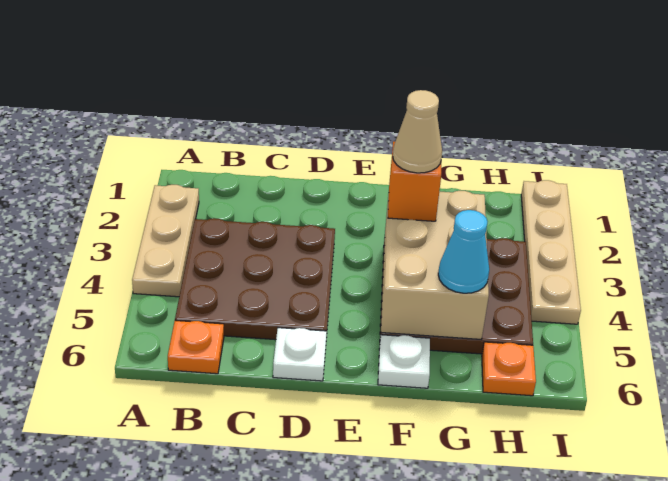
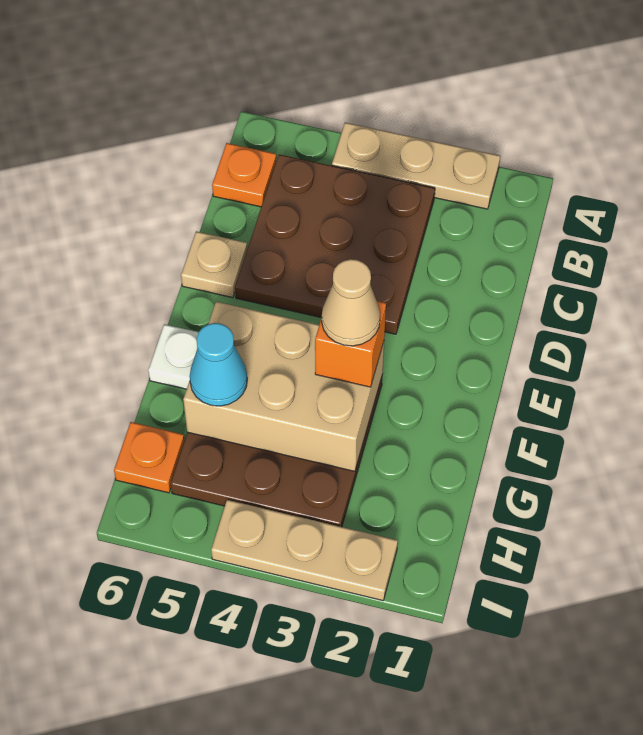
white 1x1 plate [273,328,327,381] -> tan 1x1 plate [181,231,247,298]
tan 1x4 plate [521,180,581,324] -> tan 1x3 plate [211,500,398,600]

